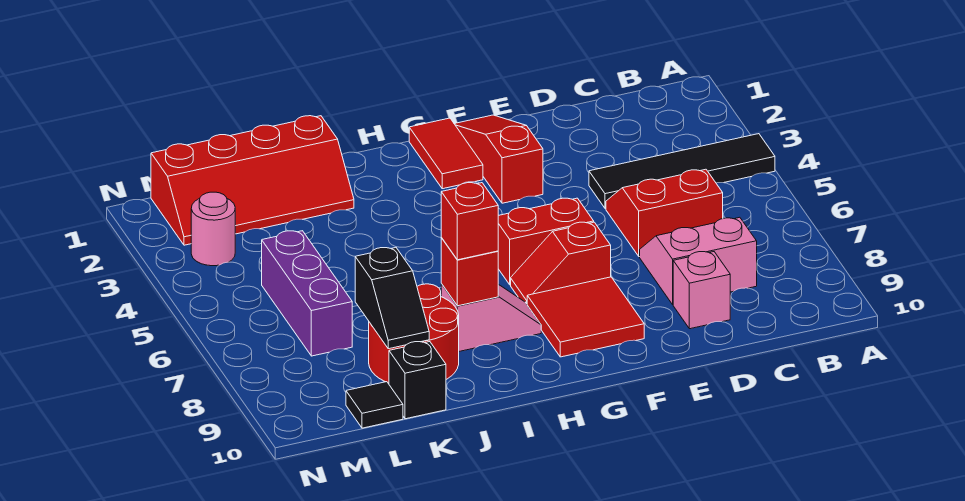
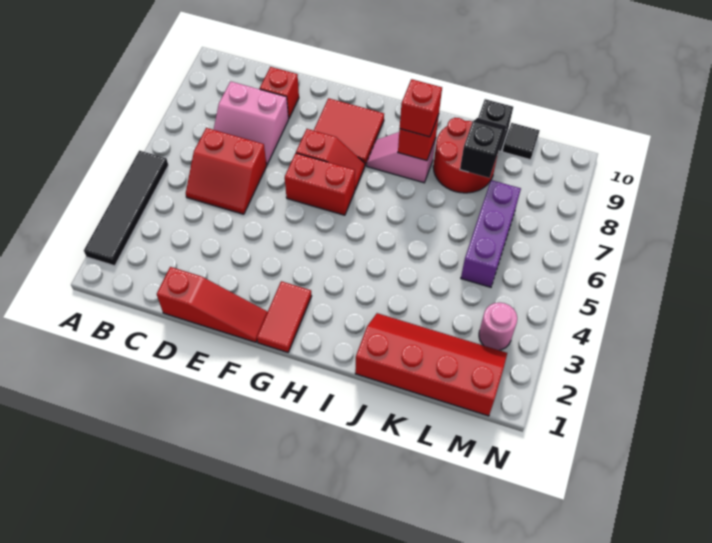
black 1x4 tile [589,134,775,209] -> black 1x4 tile turned to [84,151,168,266]
pink 1x1 brick [673,252,730,329] -> red 1x1 brick [260,67,299,119]
red 1x3 slope [455,115,543,203] -> red 1x3 slope turned to [157,267,267,342]

